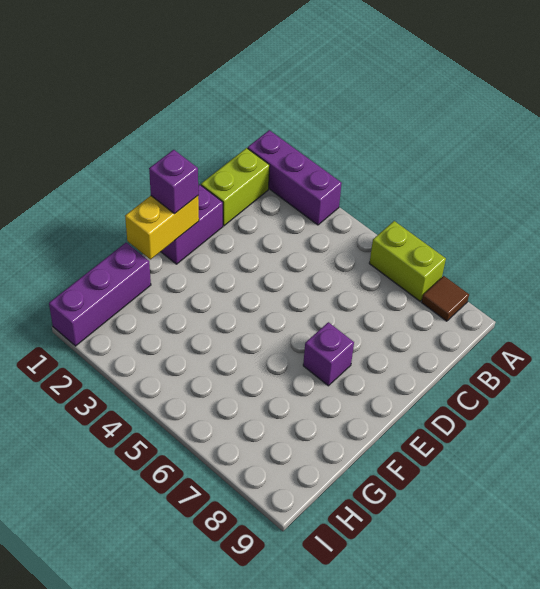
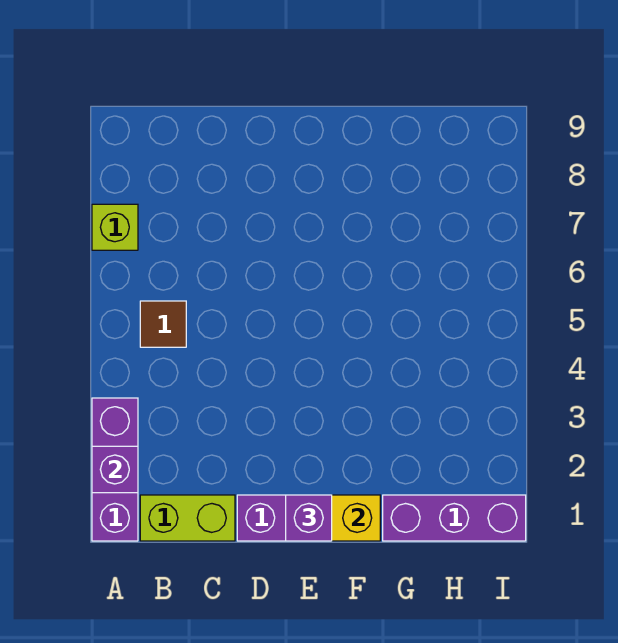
lime 1x2 brick [369,221,446,301] -> lime 1x1 brick [92,204,138,250]
brown 1x1 tile [421,276,469,321] -> brown 1x1 tile moved to [140,301,186,347]
purple 1x1 brick [303,322,354,386] -> purple 1x1 brick moved to [92,446,138,493]

